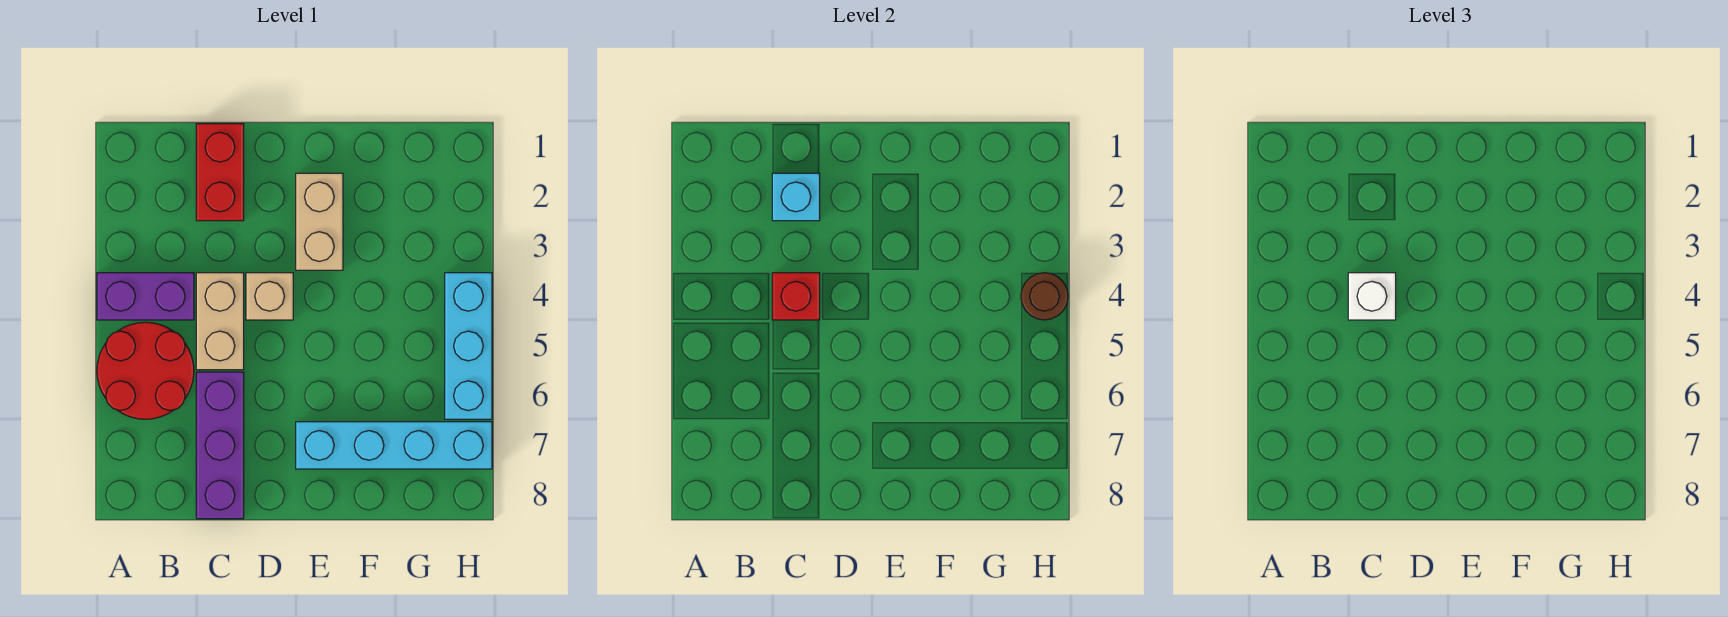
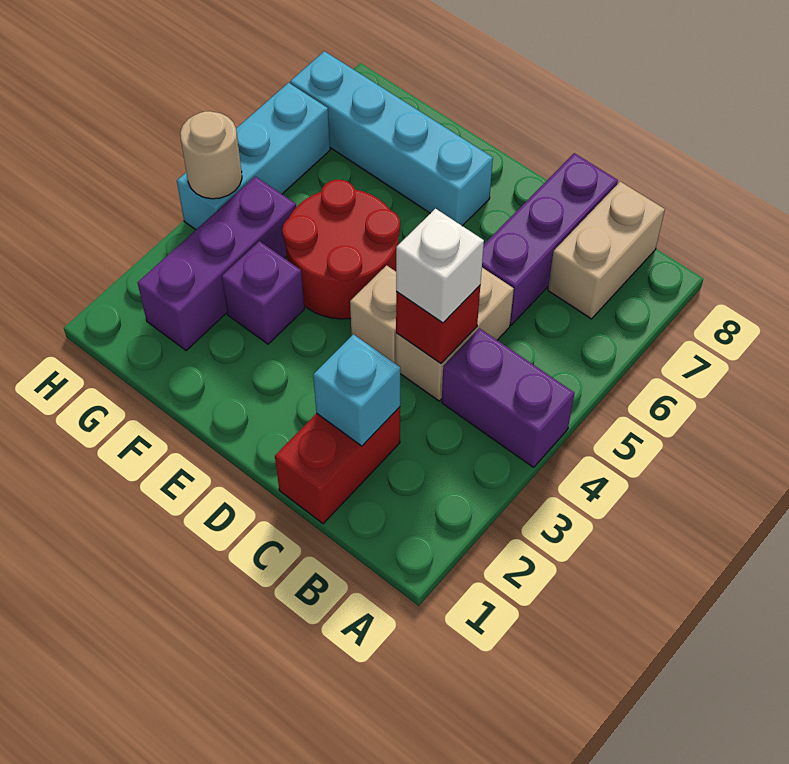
red 2x2 round brick [97,322,194,419] -> red 2x2 round brick moved to [282,180,400,319]
tan 1x2 brick [296,173,343,270] -> tan 1x2 brick moved to [548,182,665,319]
none -> purple 1x1 brick [222,241,304,344]
none -> purple 1x3 brick [138,177,296,351]
brown 1x1 round brick [1021,273,1068,320] -> tan 1x1 round brick [180,111,242,199]

